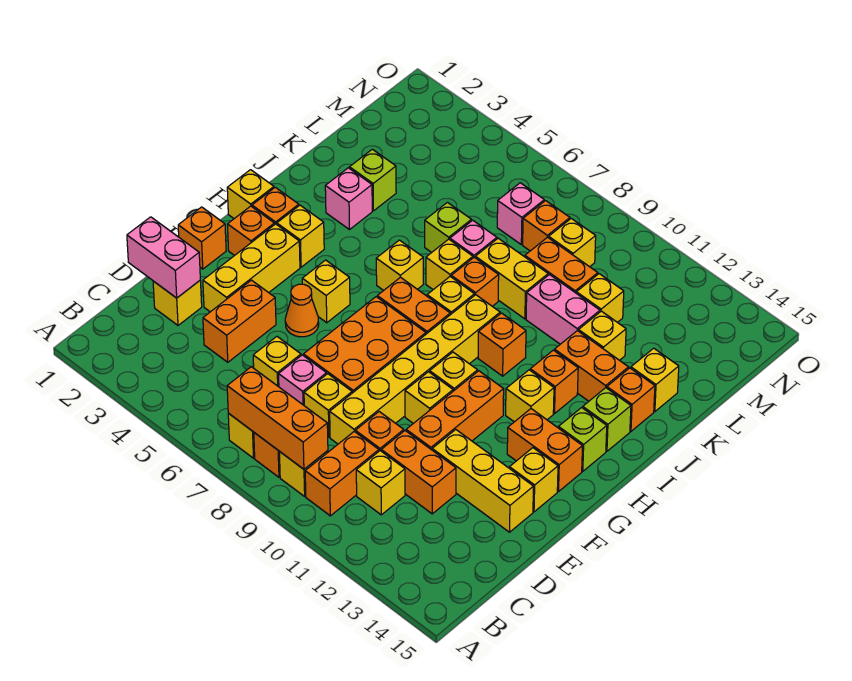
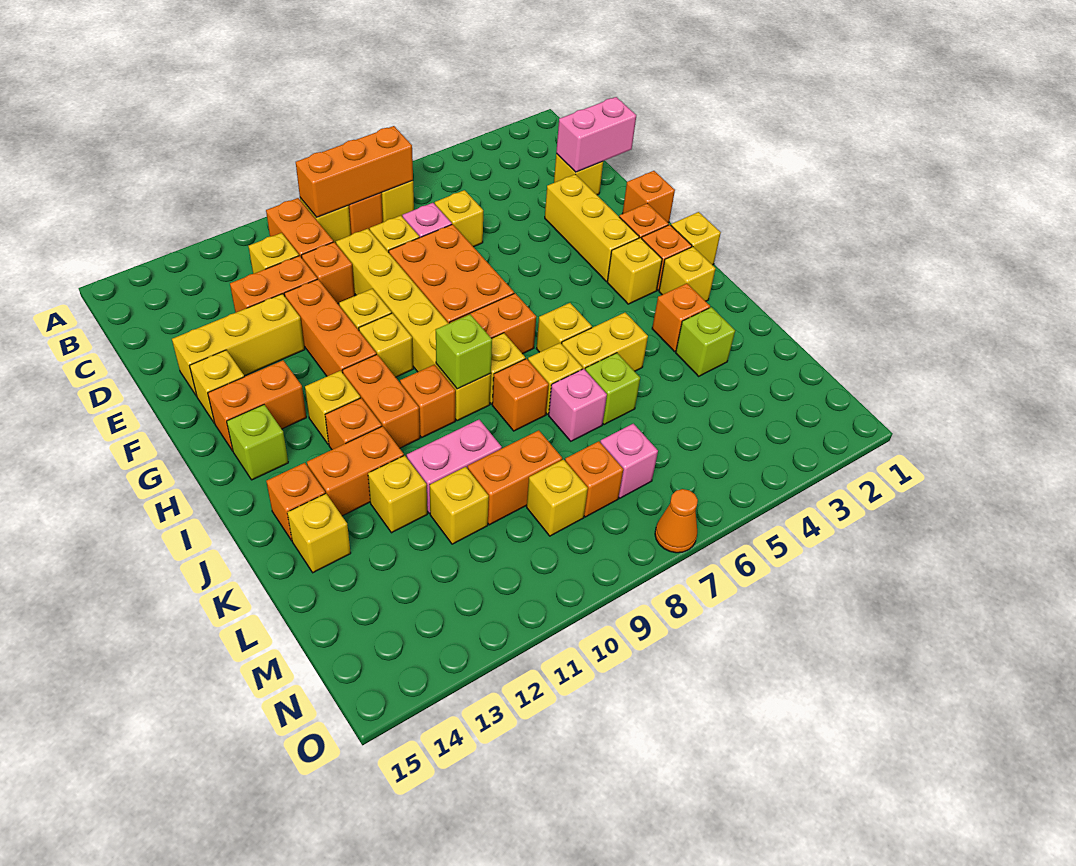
orange 1x2 brick [203,280,276,362] -> orange 1x2 brick moved to [342,354,420,448]
orange 1x1 cone [285,284,319,337] -> orange 1x1 cone moved to [655,489,698,553]
yellow 1x1 brick [302,260,350,323] -> yellow 1x1 brick moved to [659,247,716,301]
lime 1x1 brick [583,388,631,451] -> lime 1x1 brick moved to [436,314,492,389]
pink 1x1 brick [325,168,372,230] -> orange 1x1 brick [652,283,710,352]
yellow 1x2 brick [475,238,548,319] -> yellow 1x2 brick moved to [562,313,648,371]

